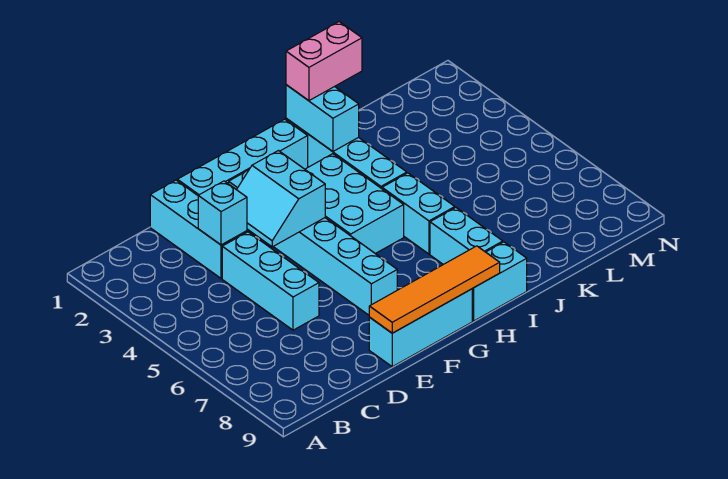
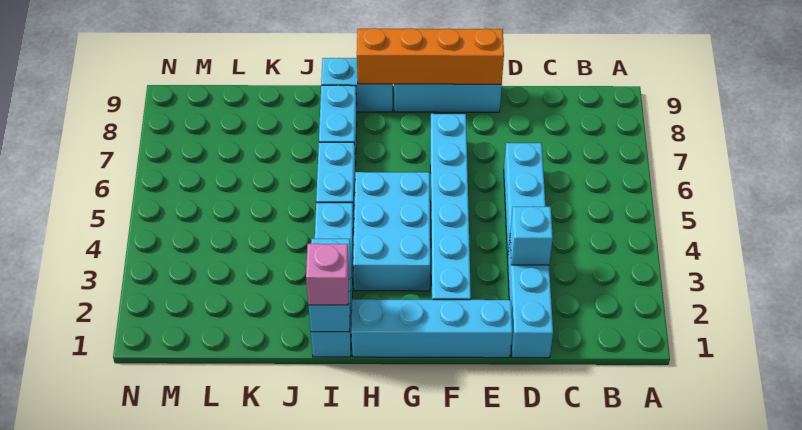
cyan 2x2 slope [237,151,325,247] -> none
orange 1x4 tile [369,246,500,333] -> orange 1x4 brick [357,28,504,84]
pink 1x2 brick [286,22,362,101] -> pink 1x1 brick [306,244,349,305]

